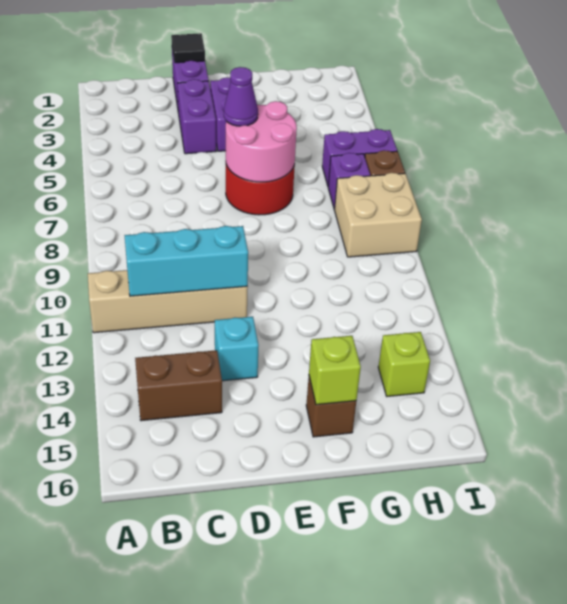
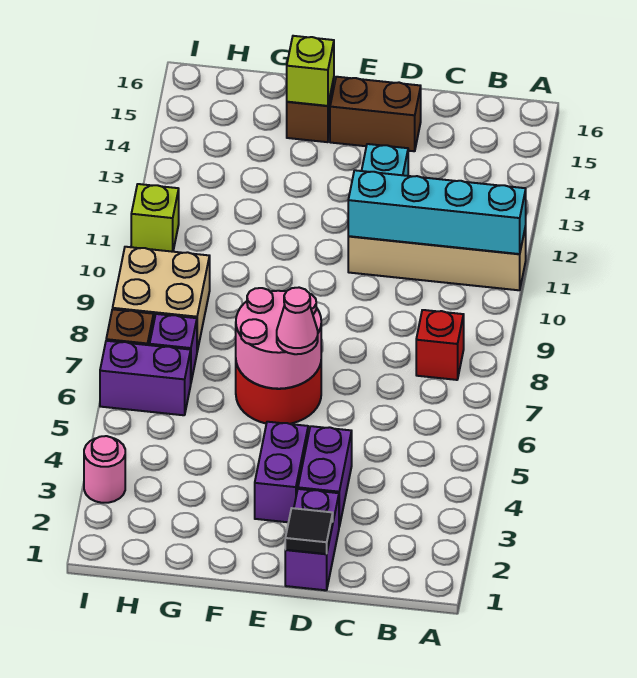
none -> red 1x1 brick [416,310,464,380]
cyan 1x3 brick [125,226,248,296] -> cyan 1x4 brick [348,170,526,254]
brown 1x2 brick [135,350,222,421] -> brown 1x2 brick moved to [330,77,421,151]
purple 1x1 cone [224,67,258,126] -> pink 1x1 cone [277,288,318,354]
lime 1x1 brick [378,332,430,396] -> lime 1x1 brick moved to [131,184,179,252]
none -> pink 1x1 round brick [84,436,125,503]

